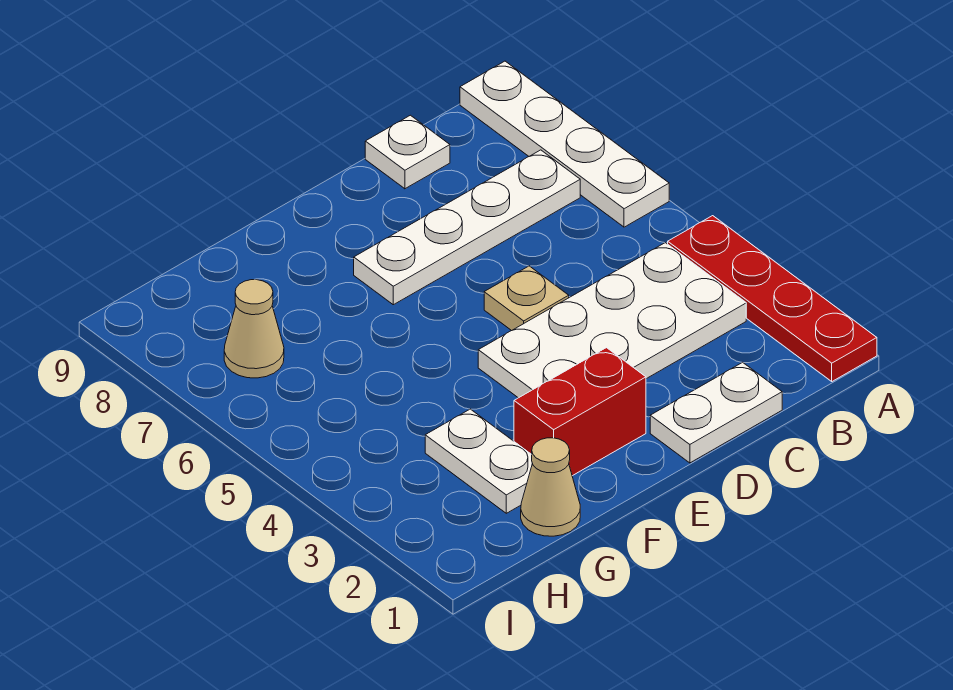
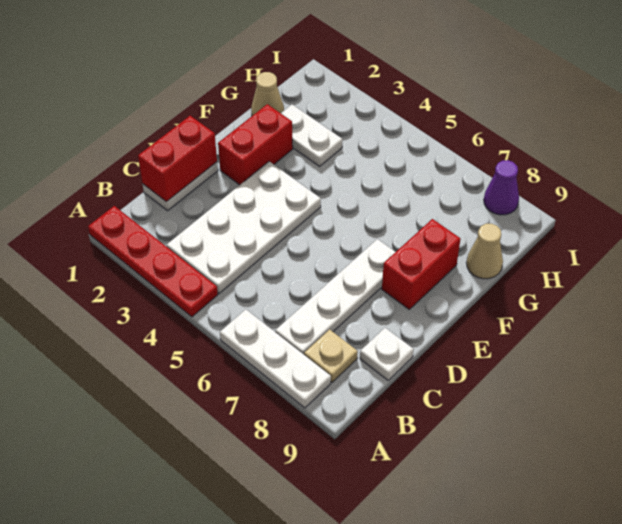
white 1x4 plate [460,61,669,227] -> white 1x3 plate [220,309,331,408]
none -> red 1x2 brick [138,116,217,202]
tan 1x1 plate [484,266,569,331] -> tan 1x1 plate moved to [304,329,358,382]
none -> red 1x2 brick [382,219,460,309]
tan 1x1 cone [224,280,284,378] -> tan 1x1 cone moved to [466,224,503,279]
none -> purple 1x1 cone [484,160,519,215]

